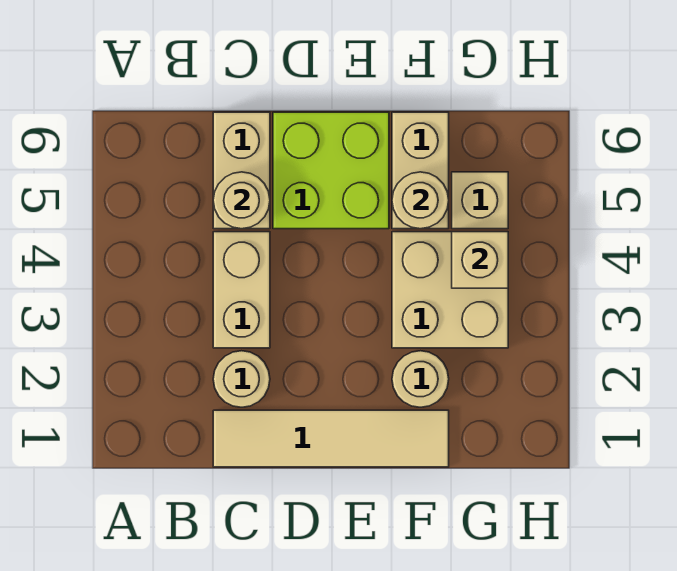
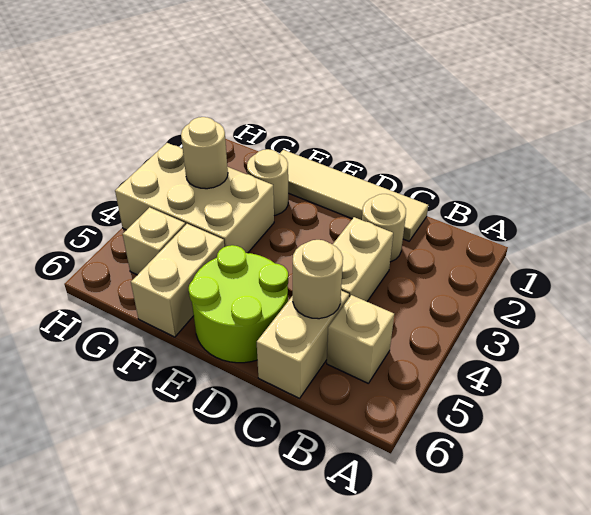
lime 2x2 brick [273,112,389,229] -> lime 2x2 round brick [189,245,288,363]
tan 2x2 brick [392,232,508,348] -> tan 2x3 brick [115,143,274,253]
tan 1x1 round brick [392,172,449,229] -> tan 1x1 round brick moved to [181,117,228,189]
tan 1x1 brick [452,232,508,288] -> tan 1x1 brick moved to [327,295,394,383]

